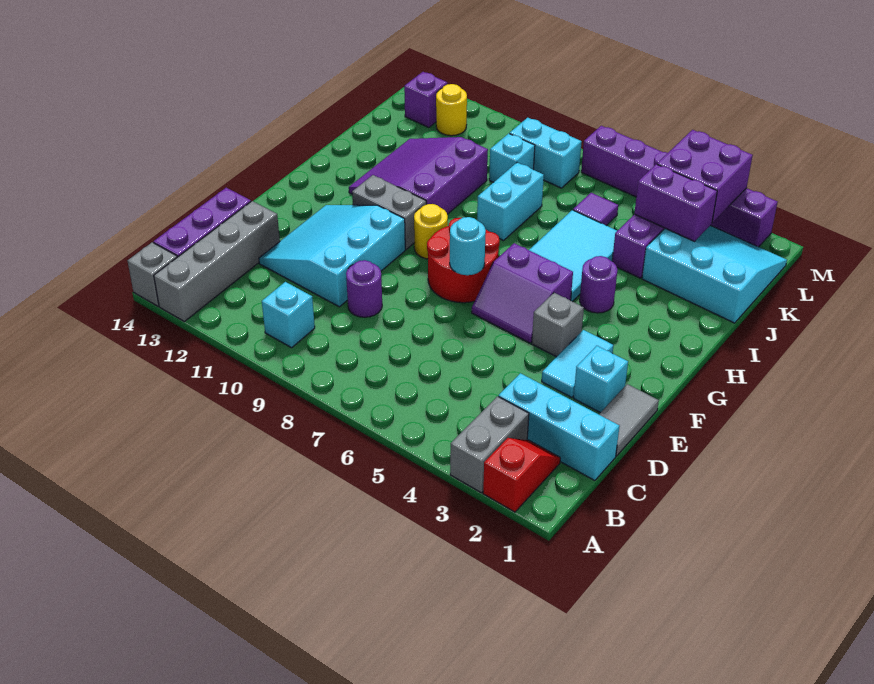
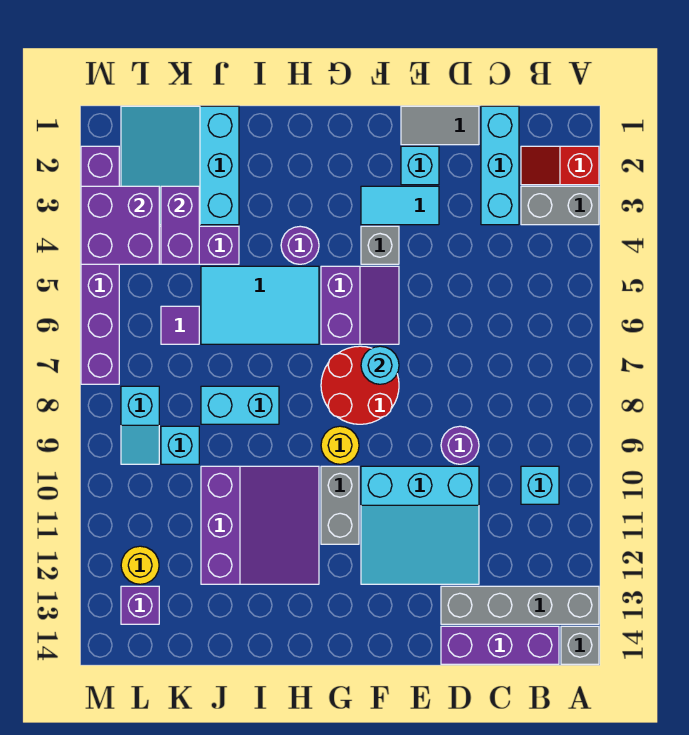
purple 3x3 slope [349,137,488,214] -> purple 3x3 slope turned to [201,466,319,584]
cyan 1x2 brick [510,118,582,188] -> cyan 1x2 slope [121,386,159,464]

